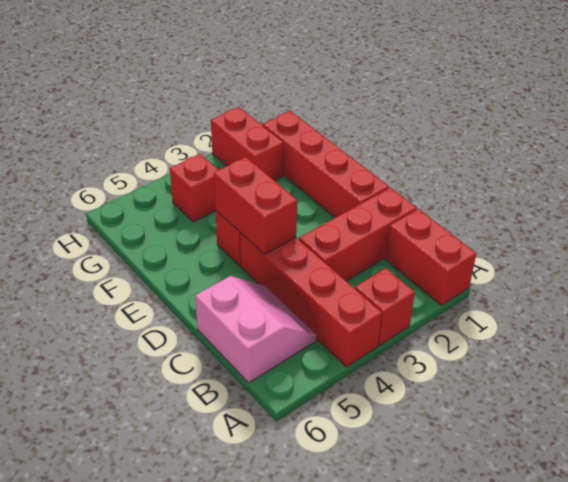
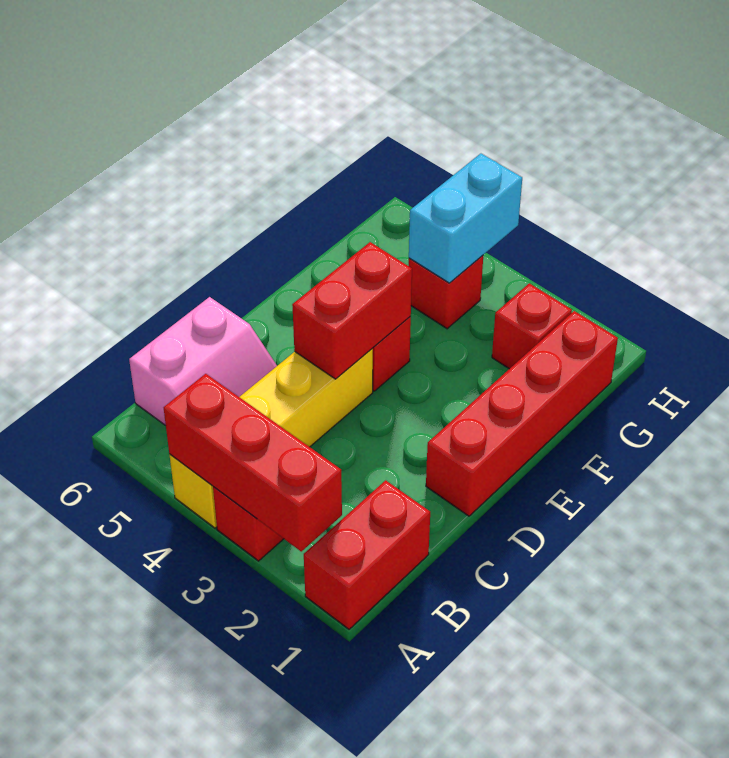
red 1x4 brick [240,233,382,367] -> yellow 1x4 brick [169,349,373,528]
red 1x3 brick [299,187,417,281] -> red 1x3 brick moved to [164,374,342,551]
red 1x2 brick [211,107,283,181] -> red 1x1 brick [492,283,572,369]
none -> cyan 1x2 brick [409,154,522,283]

